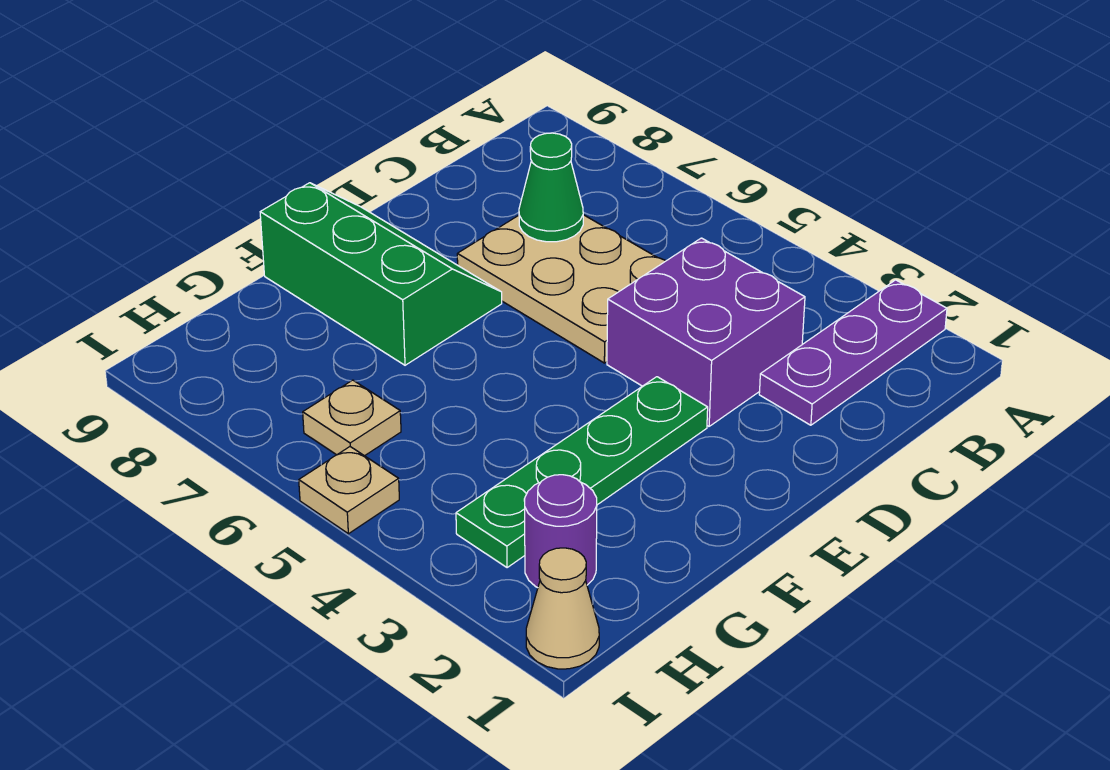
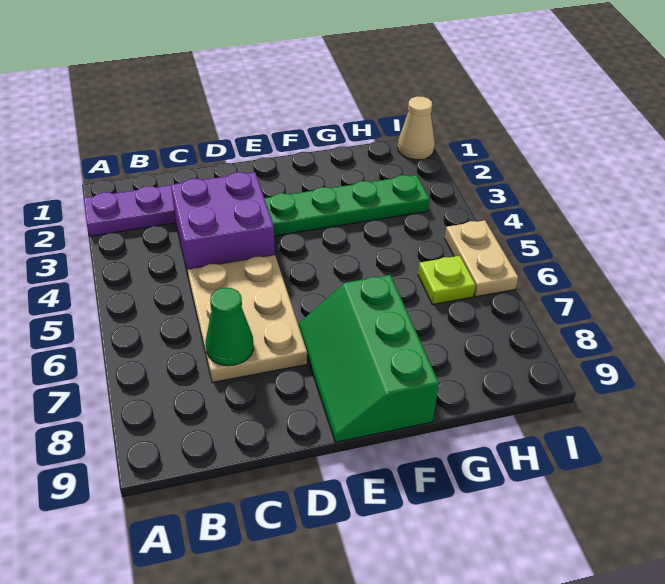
purple 1x1 round brick [524,475,597,588] -> none
tan 1x1 plate [303,380,401,456] -> lime 1x1 plate [418,256,475,305]
tan 1x1 plate [299,447,399,534] -> tan 1x2 plate [445,220,518,297]

